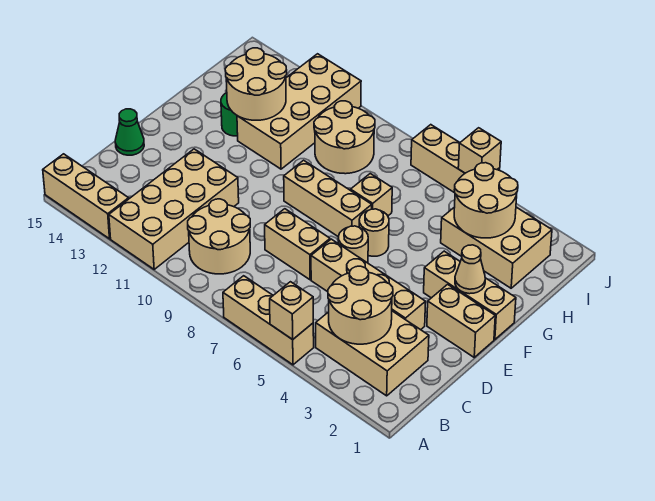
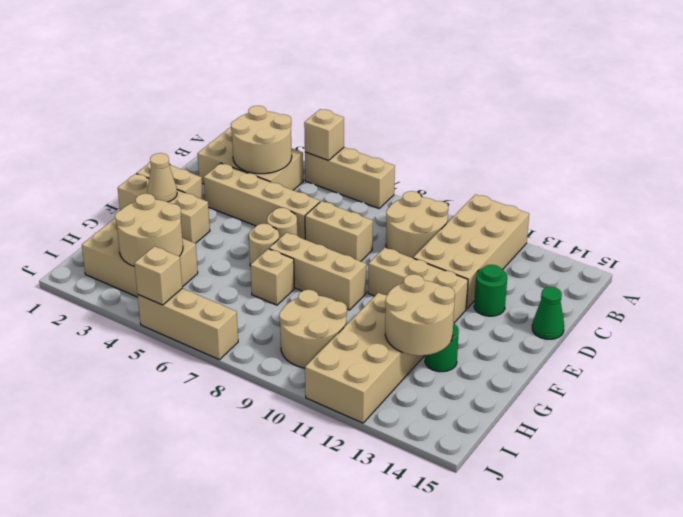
tan 1x3 brick [43,154,129,239] -> tan 1x3 brick moved to [368,248,468,323]
none -> green 1x1 round brick [474,265,507,316]

